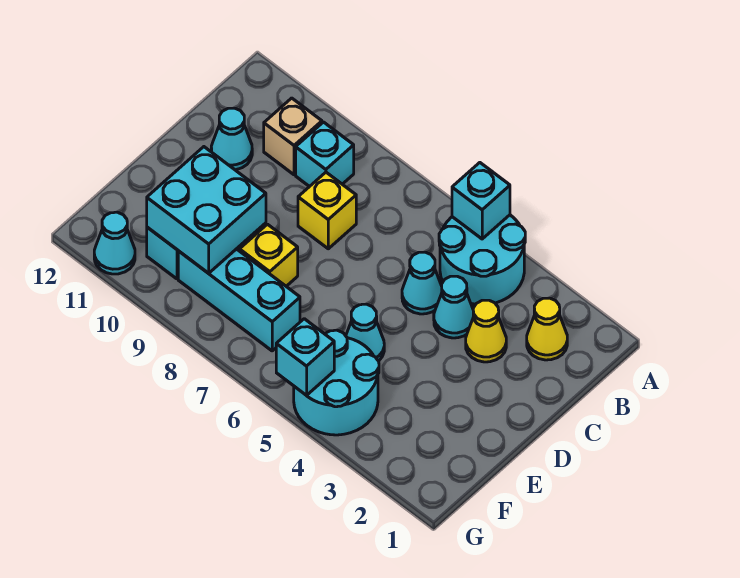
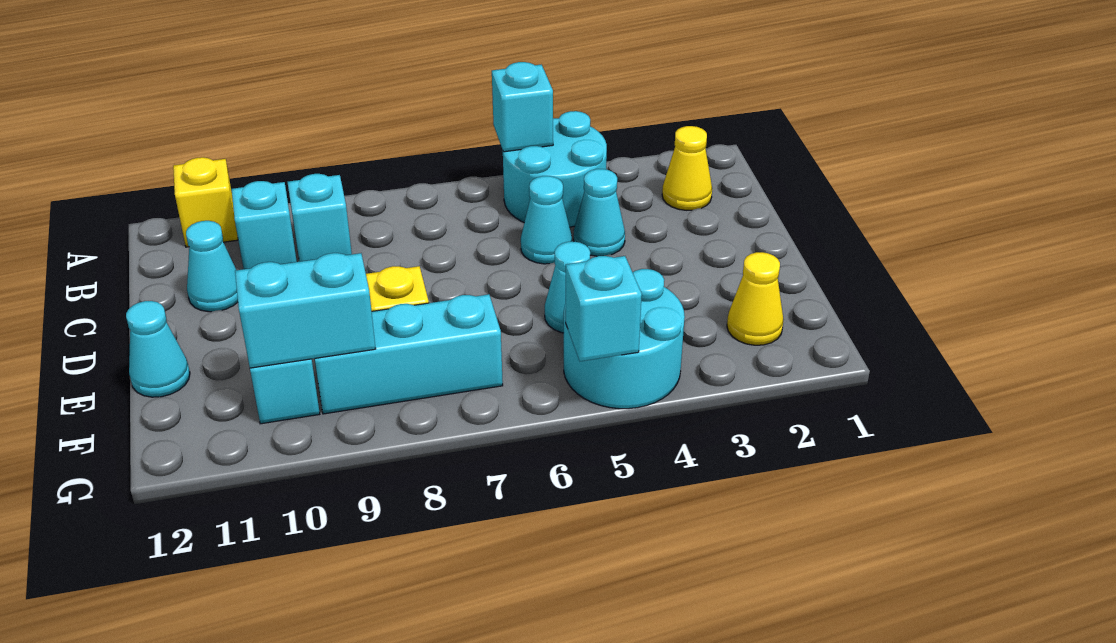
tan 1x1 brick [264,98,322,175] -> cyan 1x1 brick [232,181,297,269]
yellow 1x1 cone [466,300,506,362] -> yellow 1x1 cone moved to [727,252,783,345]
yellow 1x1 brick [298,172,356,249] -> yellow 1x1 brick moved to [173,157,238,247]
cyan 2x2 brick [147,147,266,273] -> cyan 1x2 brick [235,253,376,368]
cyan 1x1 cone [94,212,135,274] -> cyan 1x1 cone moved to [126,301,190,397]

